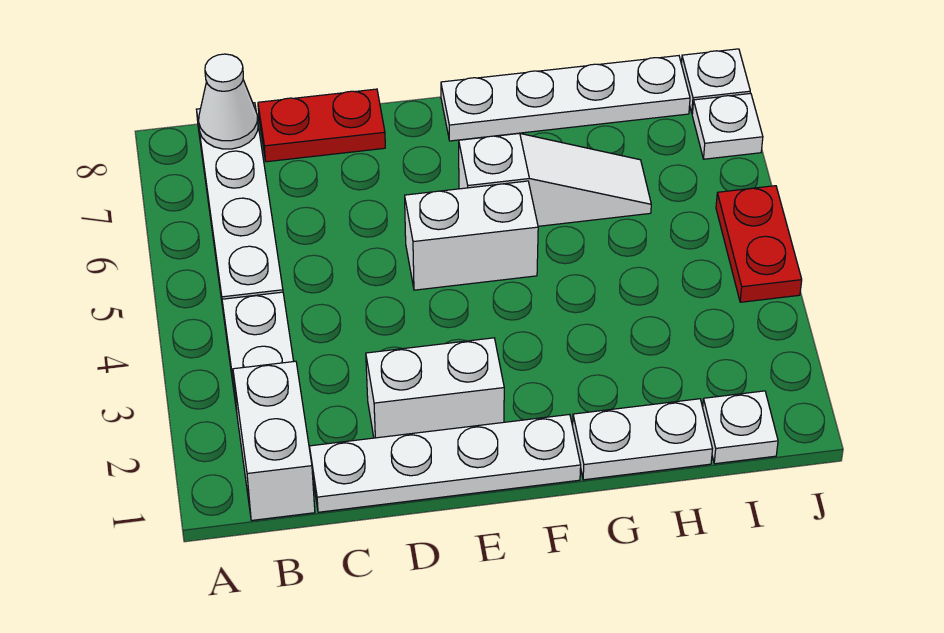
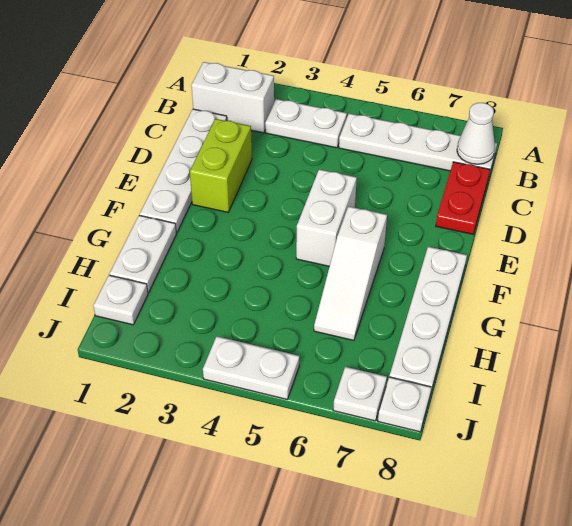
white 1x2 brick [366,338,504,438] -> lime 1x2 brick [190,119,252,212]
red 1x2 plate [716,186,802,302] -> white 1x2 plate [203,336,299,399]

